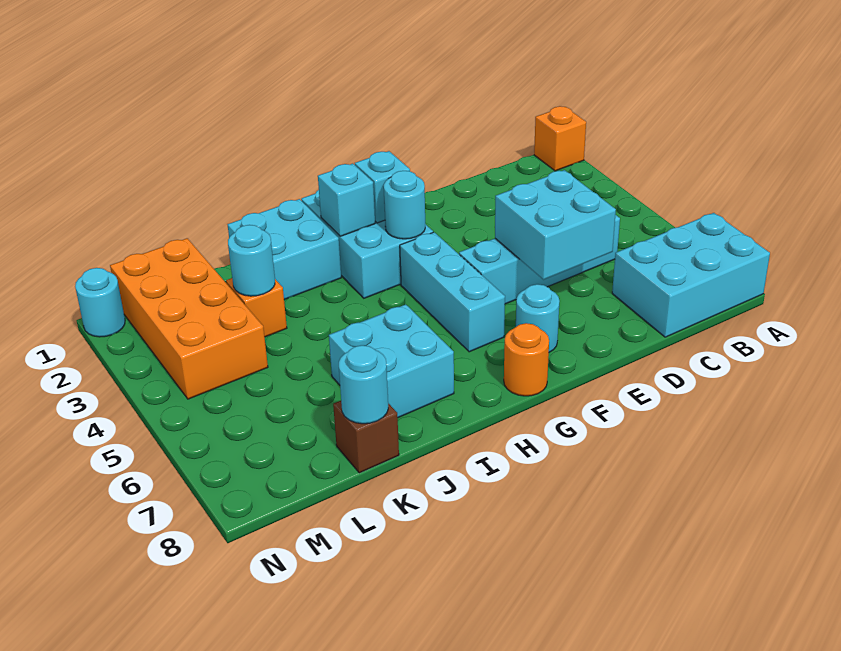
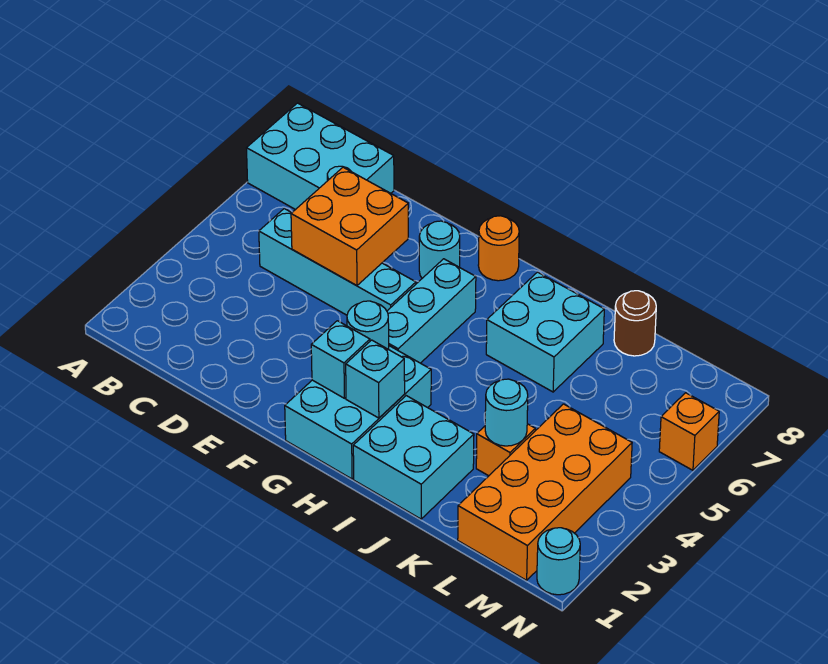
orange 1x1 brick [534,106,586,171] -> orange 1x1 brick moved to [659,393,719,470]
cyan 2x2 brick [495,170,616,280] -> orange 2x2 brick [291,167,408,286]
brown 1x1 brick [333,401,399,473] -> brown 1x1 round brick [614,291,656,356]
cyan 1x1 round brick [339,345,388,424] -> none

